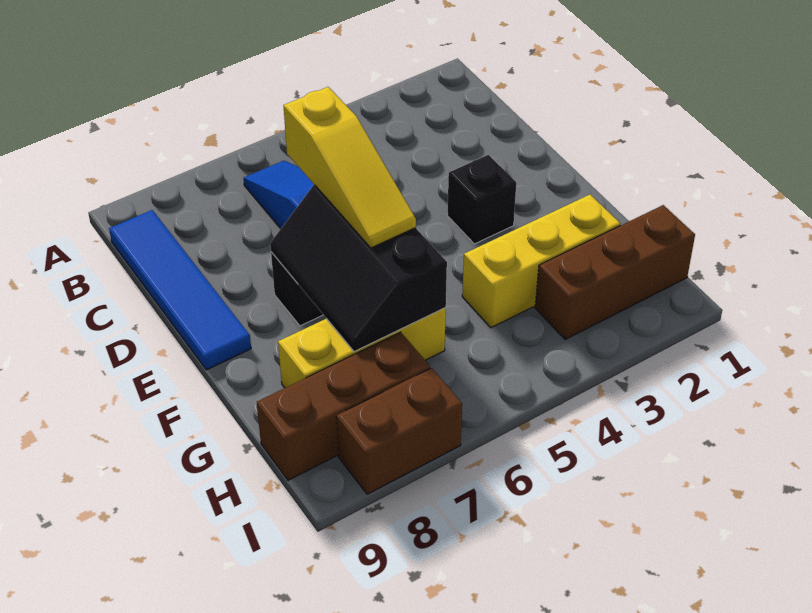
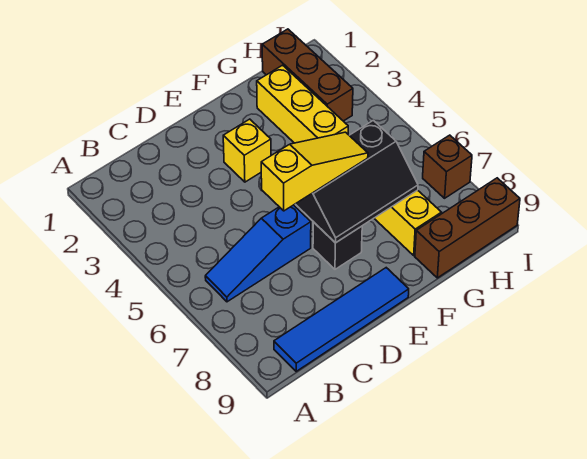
black 1x1 brick [447,155,516,244] -> yellow 1x1 brick [223,119,271,182]
brown 1x3 brick [257,332,430,480] -> brown 1x3 brick turned to [415,178,520,278]
brown 1x2 brick [336,368,462,494] -> brown 1x1 brick [423,135,472,198]

